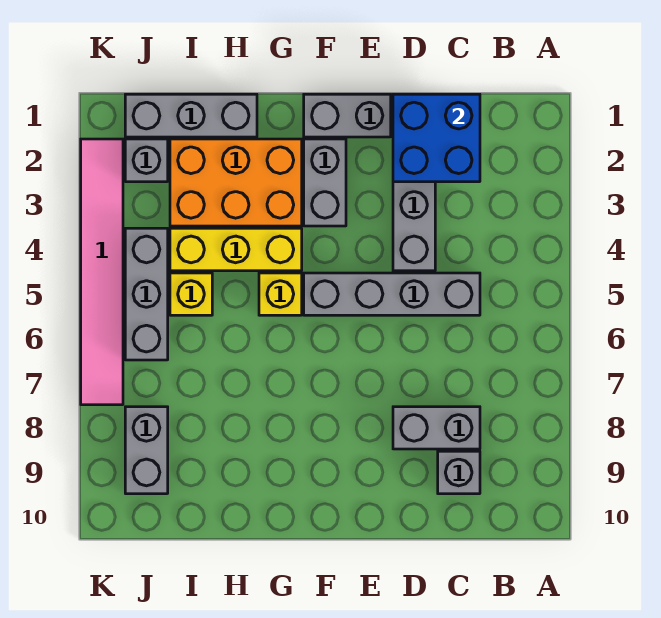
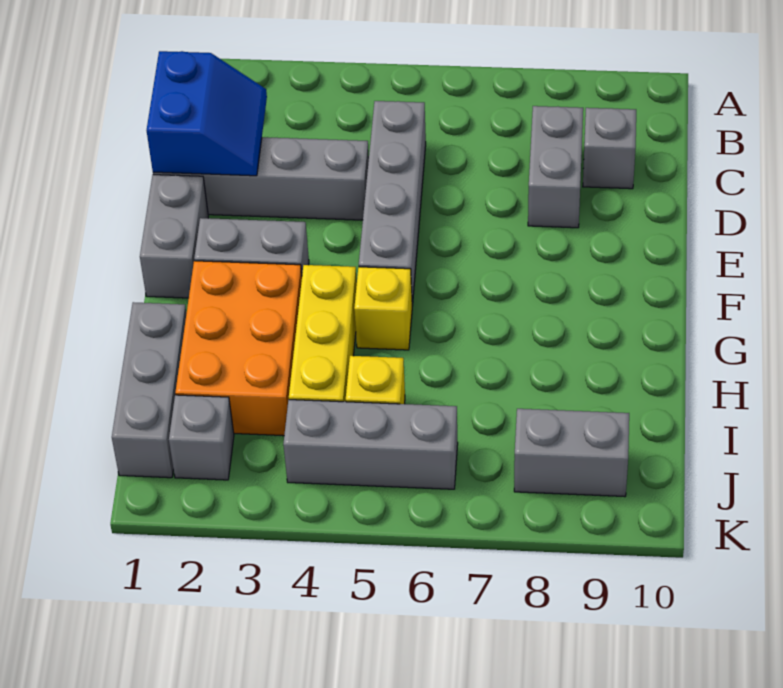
blue 2x2 brick [393,94,480,182] -> blue 2x2 slope [147,51,267,176]
pink 1x6 tile [81,139,123,405] -> none

